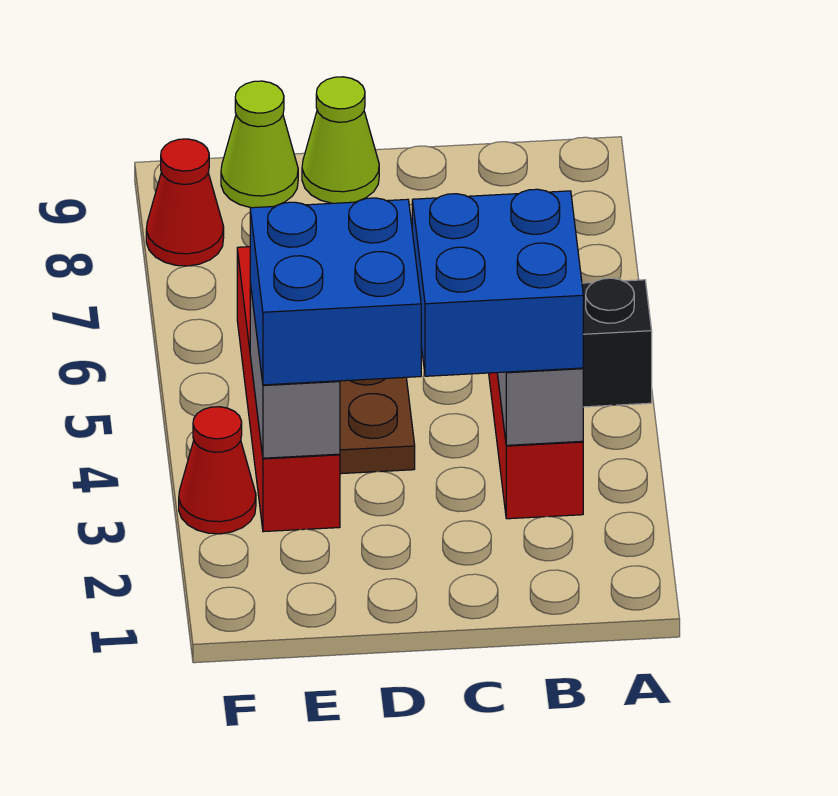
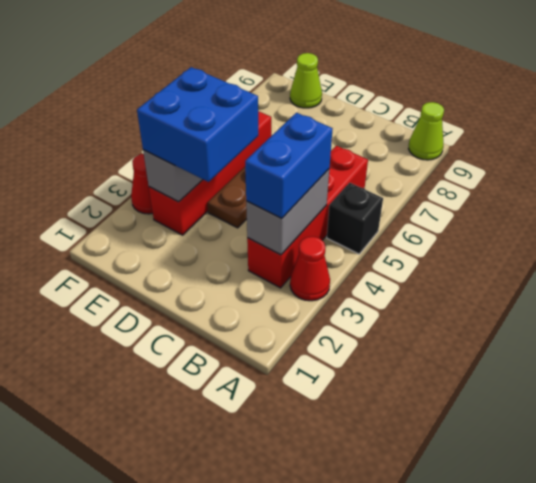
blue 2x2 brick [412,189,583,376] -> blue 1x2 brick [245,113,333,219]
lime 1x1 cone [302,77,379,203] -> lime 1x1 cone moved to [409,102,444,160]
red 1x1 cone [146,139,224,266] -> red 1x1 cone moved to [290,237,330,301]

